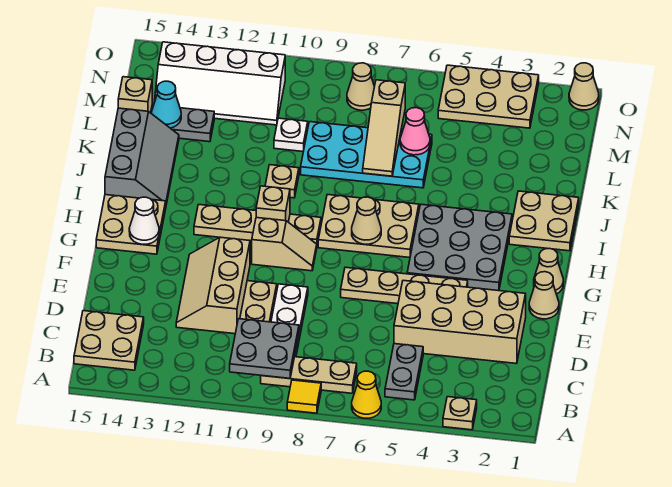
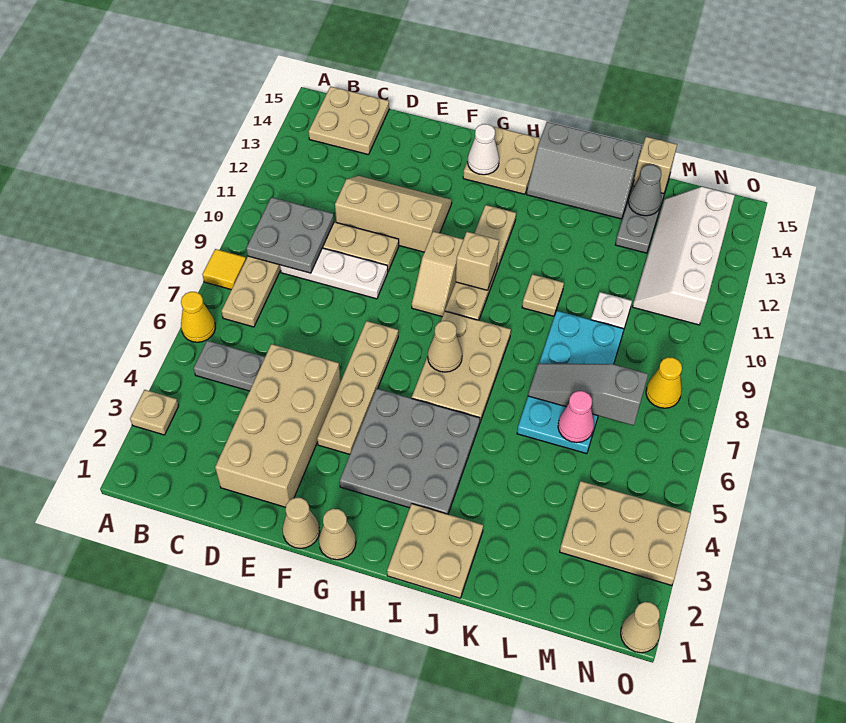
tan 1x3 slope [363,80,405,176] -> grey 1x3 slope [528,364,648,425]
cyan 1x1 cone [152,81,181,128] -> grey 1x1 cone [629,165,661,216]
tan 2x3 plate [438,65,539,128] -> tan 2x3 plate turned to [560,481,691,585]
tan 1x1 cone [347,63,375,110] -> yellow 1x1 cone [646,357,682,408]

